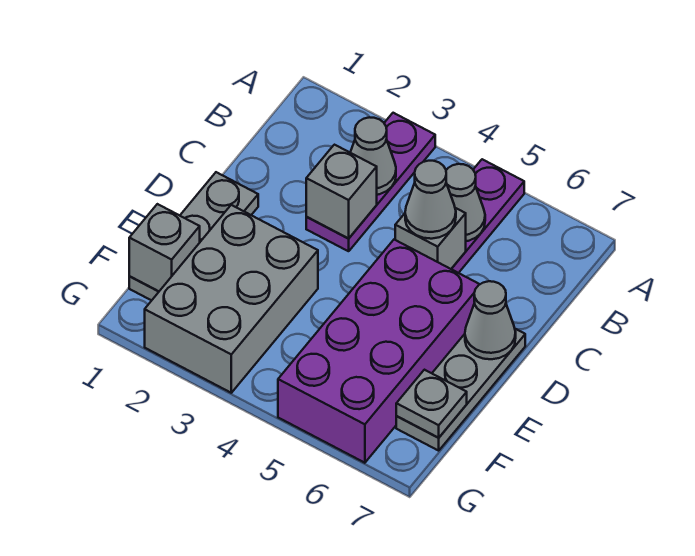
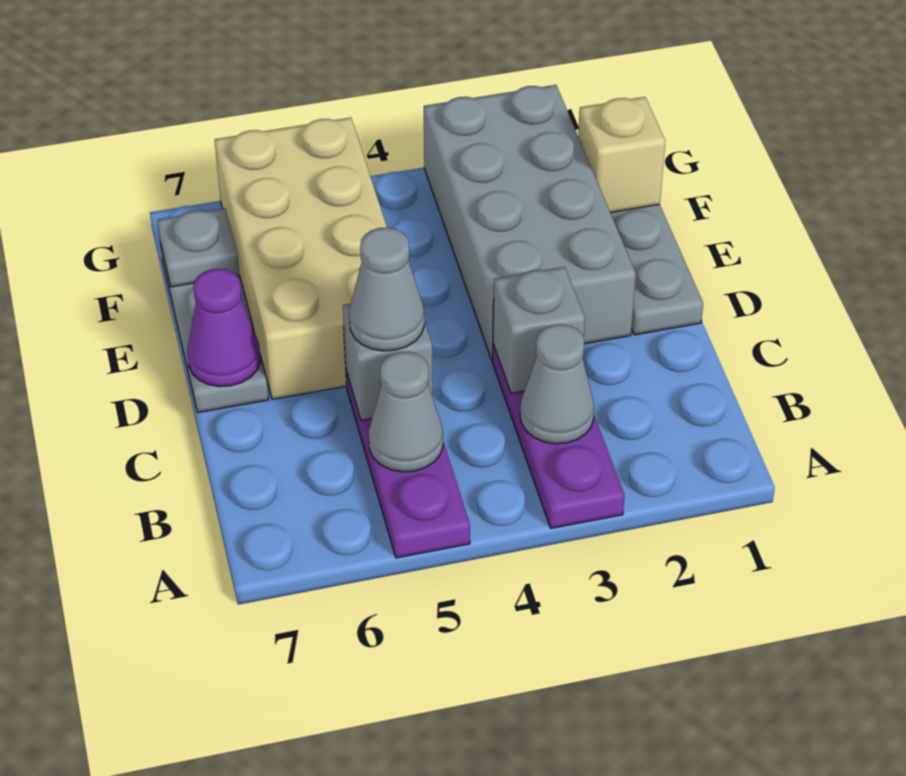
purple 2x4 brick [278,240,480,463] -> tan 2x4 brick [215,117,387,399]
grey 1x1 cone [465,281,516,359] -> purple 1x1 cone [188,269,260,387]
grey 2x3 brick [145,205,318,393] -> grey 2x4 brick [424,85,636,360]
grey 1x1 brick [129,204,200,291] -> tan 1x1 brick [578,97,665,213]

